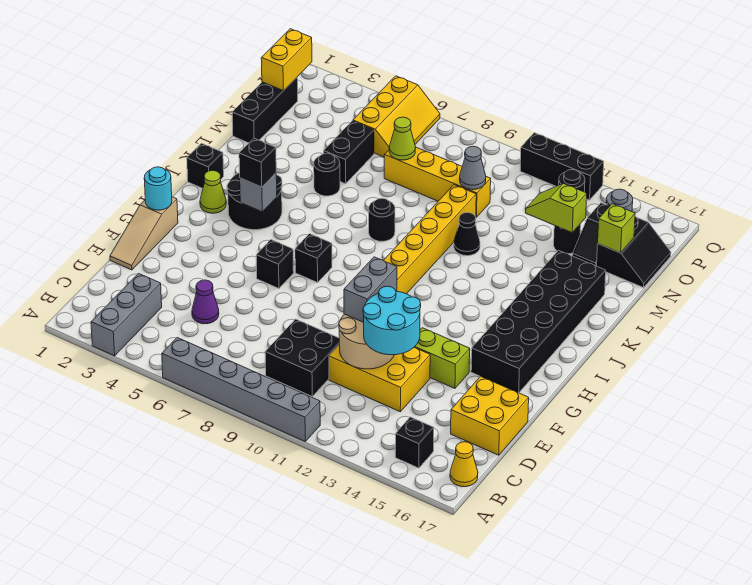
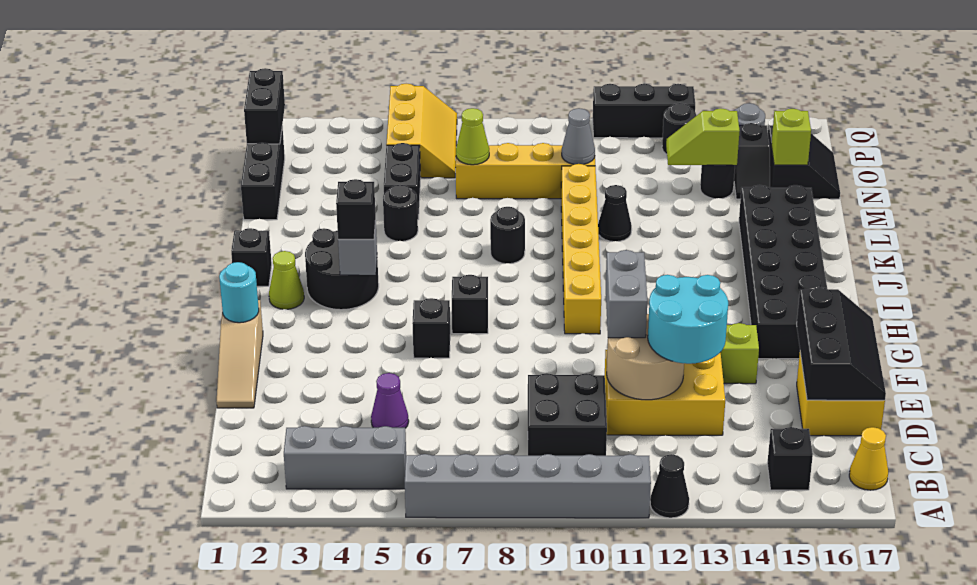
grey 1x3 brick [91,273,162,356] -> grey 1x3 brick turned to [284,426,406,489]
none -> black 1x1 cone [650,454,689,518]
none -> black 2x3 slope [797,287,886,400]
yellow 1x2 brick [261,29,312,91] -> black 1x2 brick [244,68,285,144]

